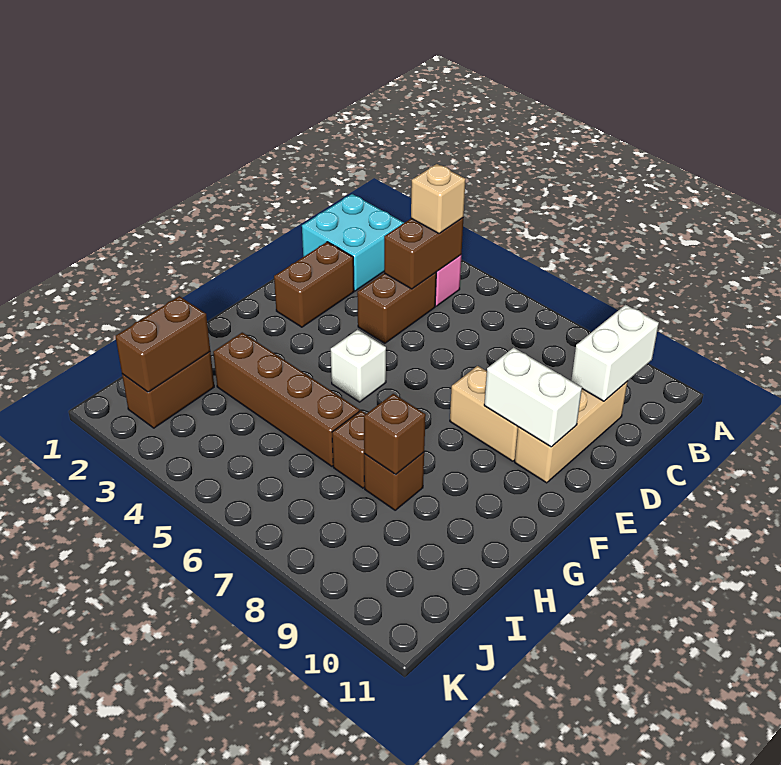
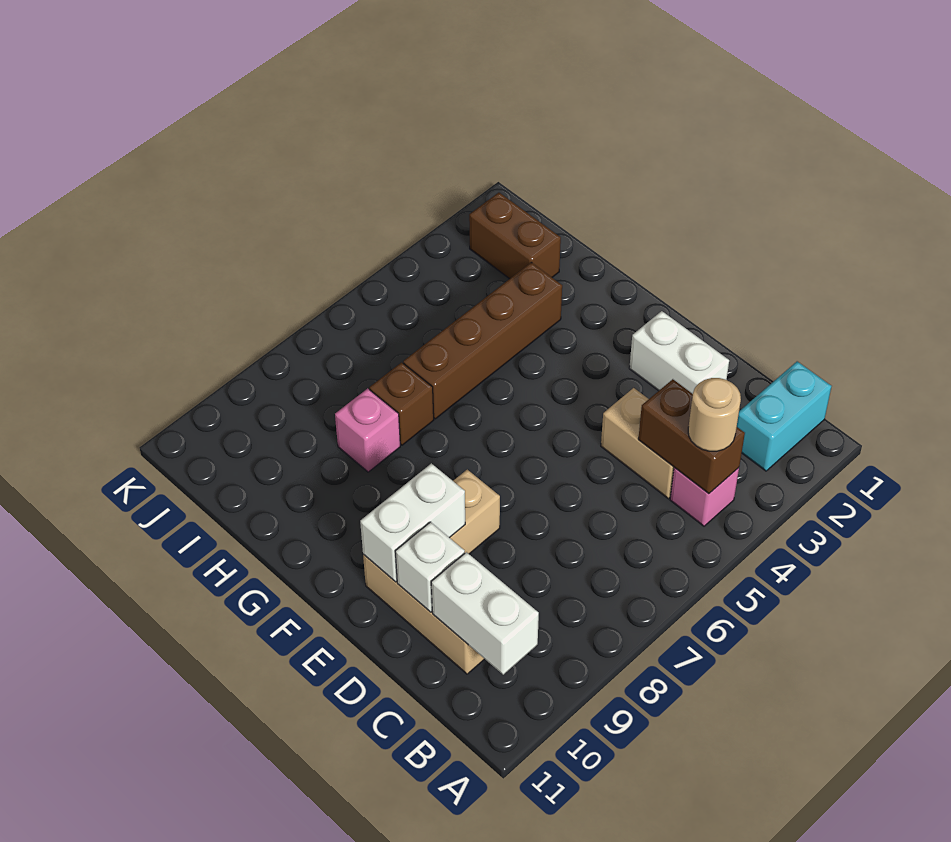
cyan 2x2 brick [302,194,404,291] -> cyan 1x2 brick [737,361,832,471]
tan 1x1 brick [411,164,465,234] -> tan 1x1 round brick [688,378,741,451]
brown 1x2 brick [357,273,436,343] -> tan 1x2 brick [601,388,674,499]
brown 1x2 brick [274,242,354,327] -> white 1x2 brick [629,311,729,394]
white 1x1 brick [331,330,386,402] -> white 1x1 brick moved to [395,522,465,612]
brown 1x1 brick [364,452,424,510] -> pink 1x1 brick [335,388,400,472]
brown 1x1 brick [364,394,426,475] -> none
brown 1x2 brick [115,296,210,392] -> none

